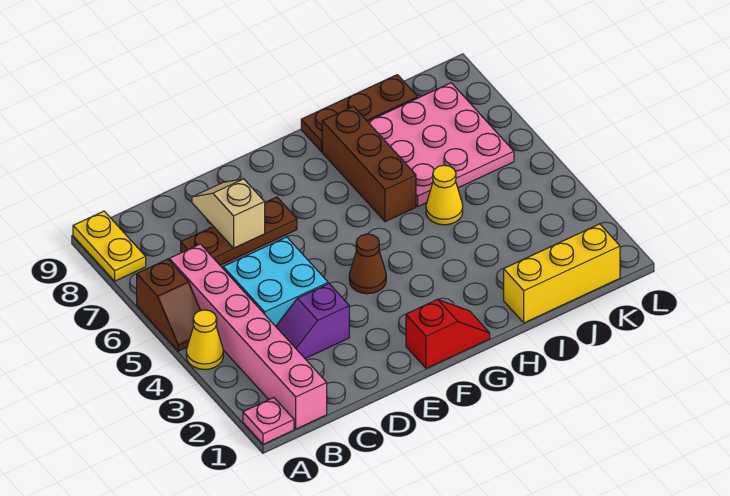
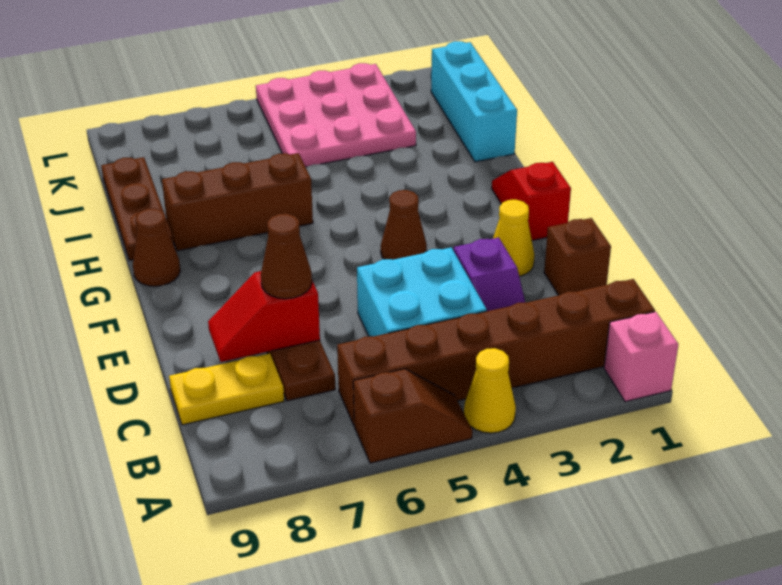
pink 1x1 plate [243,398,294,444] -> pink 1x1 brick [604,312,678,402]
yellow 1x2 plate [73,211,146,281] -> yellow 1x2 plate moved to [169,354,284,425]
pink 1x6 brick [169,244,327,429] -> brown 1x6 brick [337,279,655,425]
none -> brown 1x1 brick [544,218,611,295]
tan 1x2 slope [192,179,265,248] -> red 1x2 slope [208,271,320,362]
none -> brown 1x1 cone [261,214,312,299]
none -> brown 1x1 cone [133,209,180,286]
yellow 1x3 brick [504,224,620,323] -> cyan 1x3 brick [431,41,517,162]
yellow 1x1 cone [426,165,463,225] -> yellow 1x1 cone moved to [493,200,534,276]
pink 3x3 plate [368,83,514,206] -> pink 3x3 plate moved to [256,63,416,167]

